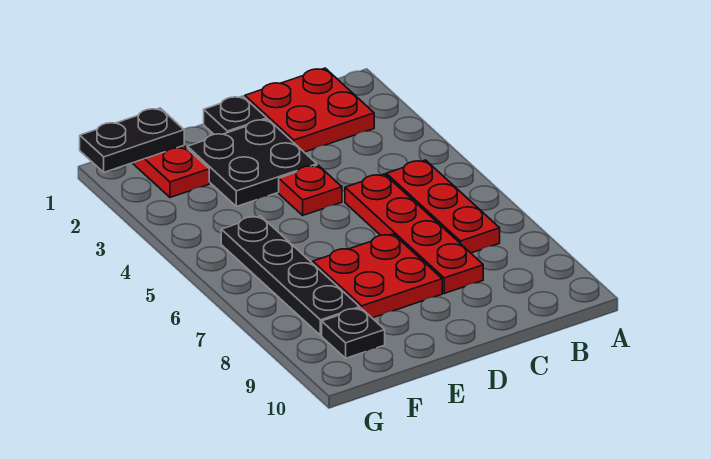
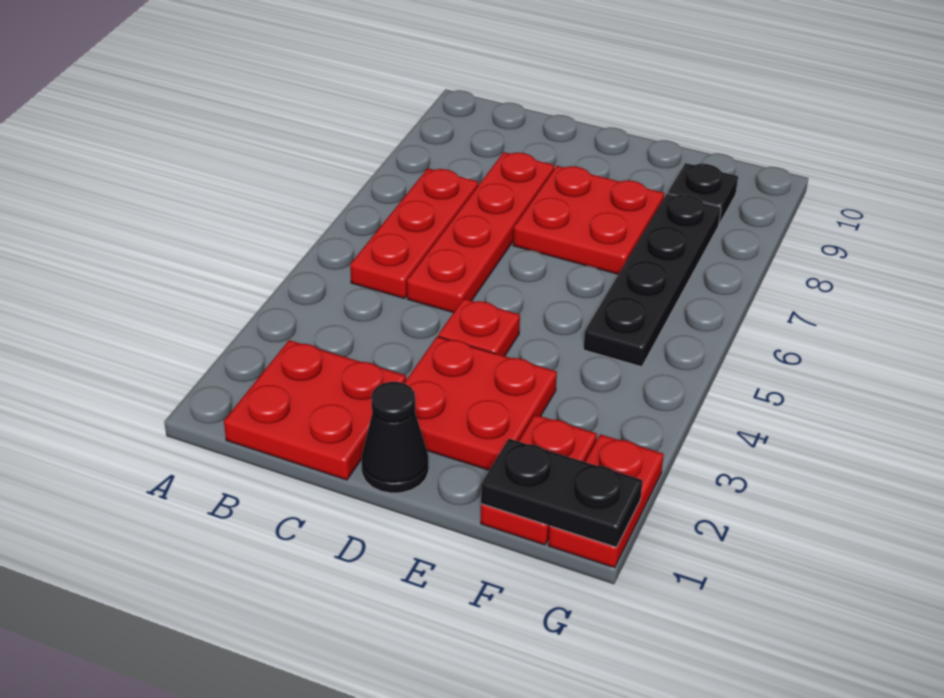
black 1x1 plate [204,96,267,134] -> black 1x1 cone [362,382,429,493]
black 2x2 plate [187,119,317,206] -> red 2x2 plate [404,336,557,470]
none -> red 1x2 plate [548,434,664,568]

